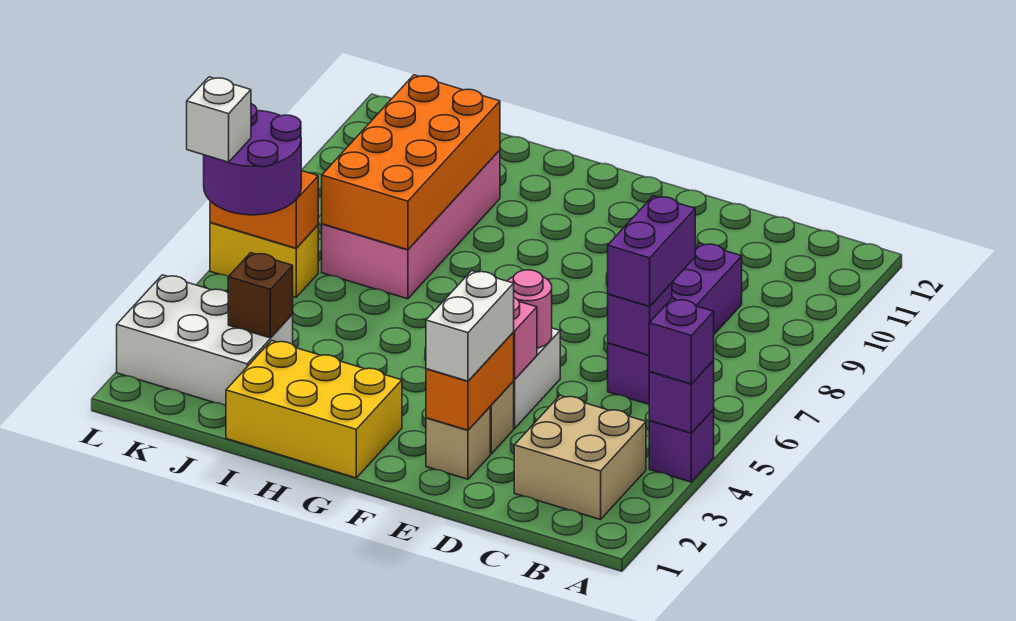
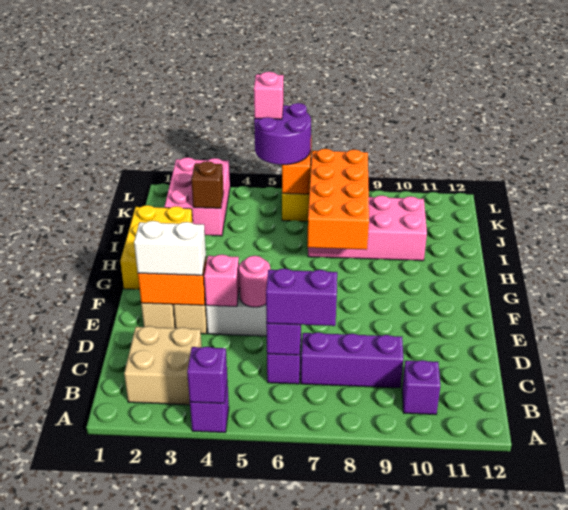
purple 1x1 brick [649,299,714,384] -> purple 1x1 brick moved to [402,360,440,414]
orange 2x4 brick [322,75,500,250] -> orange 2x4 brick turned to [307,149,369,250]
white 2x3 brick [117,275,293,406] -> pink 2x3 brick [165,157,230,236]
white 1x1 brick [187,77,251,162] -> pink 1x1 brick [254,72,284,119]

